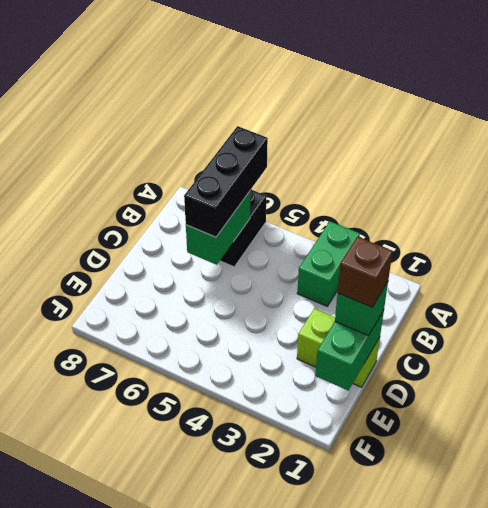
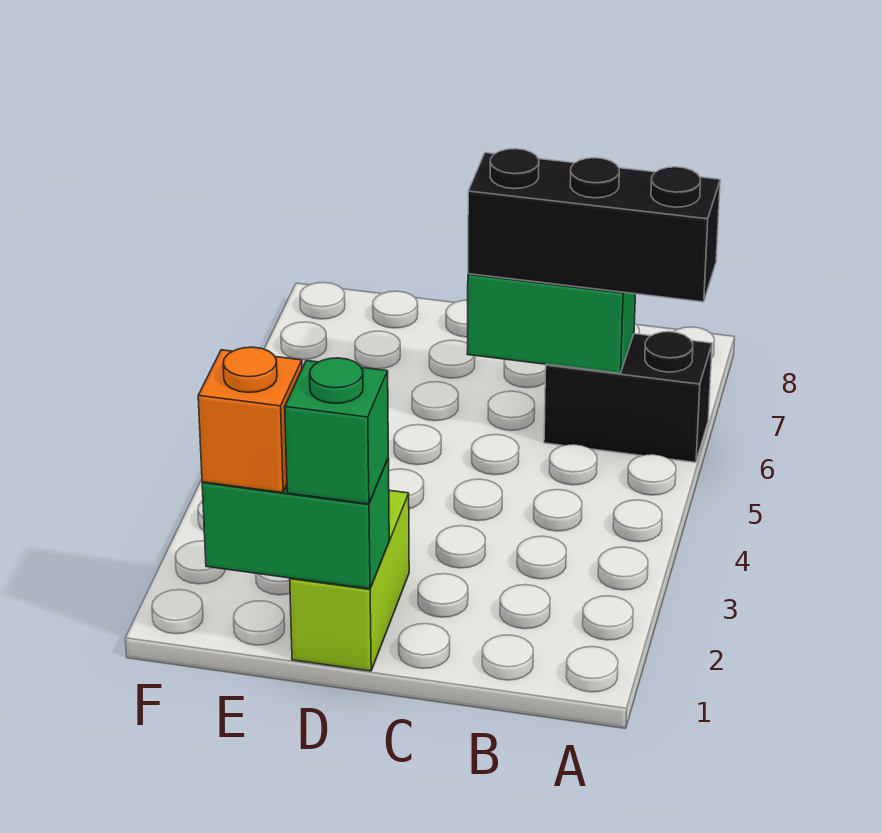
green 1x2 brick [297,221,360,306] -> none
brown 1x1 brick [338,237,393,307] -> none
none -> orange 1x1 brick [198,347,302,493]

